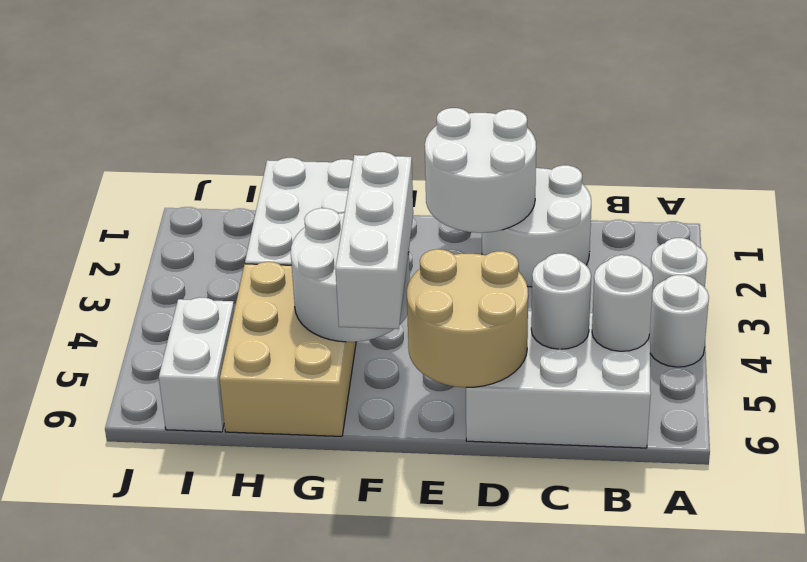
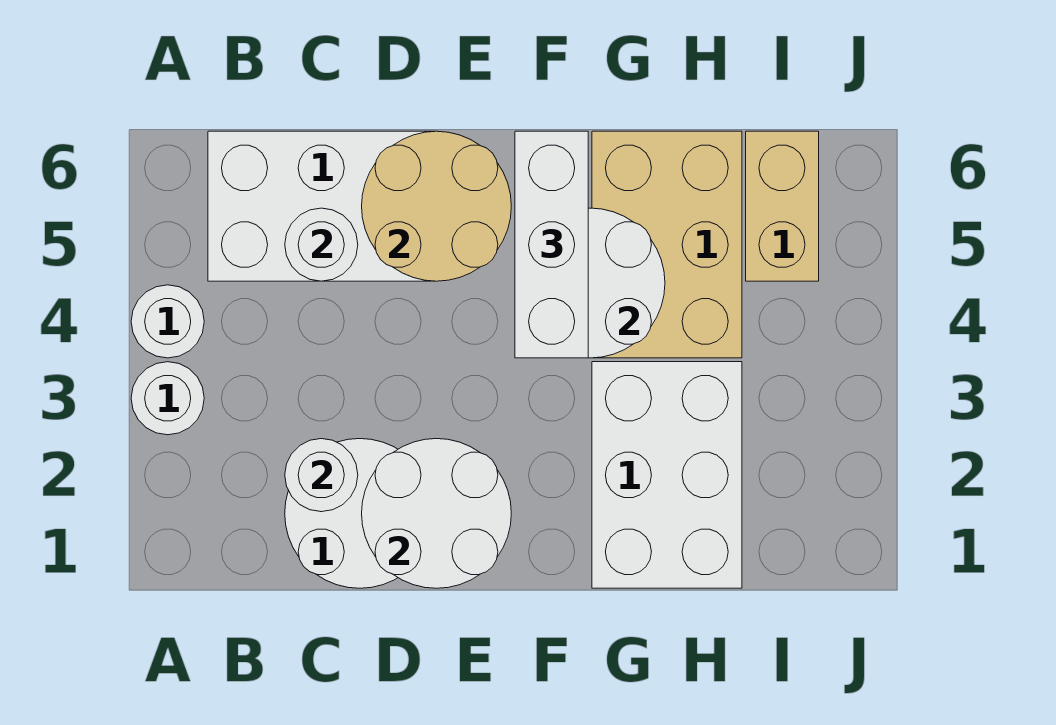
white 1x1 round brick [592,255,653,351] -> white 1x1 round brick moved to [285,439,358,512]
white 1x2 brick [159,298,234,432] -> tan 1x2 brick [746,131,819,281]

